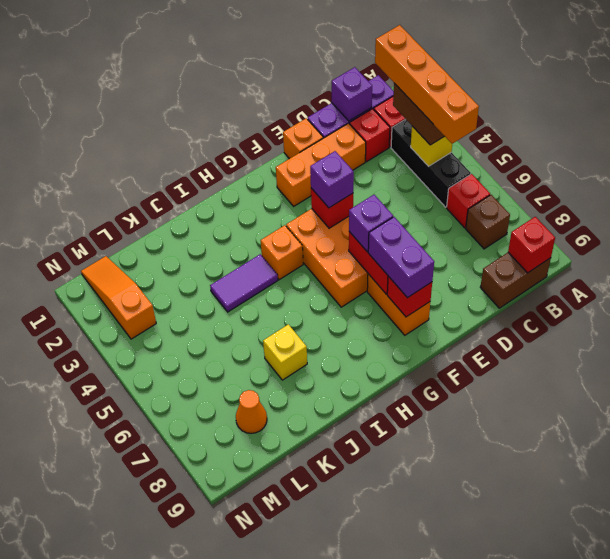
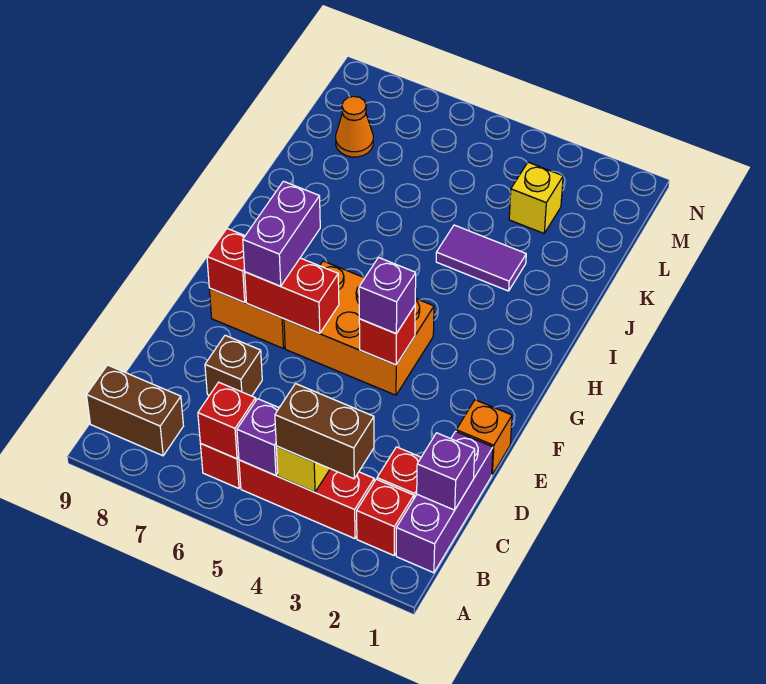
orange 1x4 brick [375,25,479,144] -> none
black 1x3 brick [391,119,471,207] -> red 1x3 brick [239,460,374,539]
brown 1x1 brick [466,195,510,249] -> brown 1x1 brick moved to [205,335,262,396]
brown 1x2 brick [480,253,551,308] -> brown 1x2 brick turned to [87,365,183,456]
red 1x1 brick [508,217,555,273] -> red 1x1 brick moved to [198,382,256,459]
orange 1x3 brick [276,123,366,206] -> none
purple 1x1 brick [349,195,393,252] -> purple 1x1 brick moved to [237,399,279,476]
purple 1x2 brick [368,217,434,298] -> purple 1x2 brick turned to [243,181,320,286]
orange 1x1 brick [261,225,303,280] -> none
purple 1x2 tile [210,254,278,312] -> purple 1x2 tile turned to [436,225,526,291]
yellow 1x1 brick [263,324,307,380] -> yellow 1x1 brick moved to [509,162,563,233]
orange 1x3 slope [81,256,156,339] -> none

